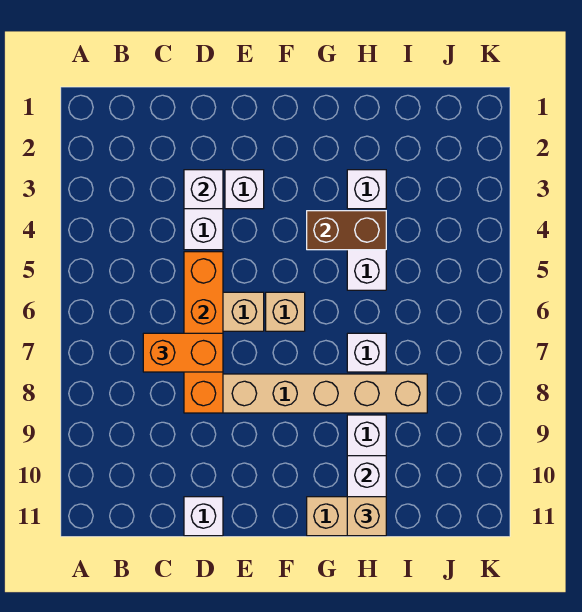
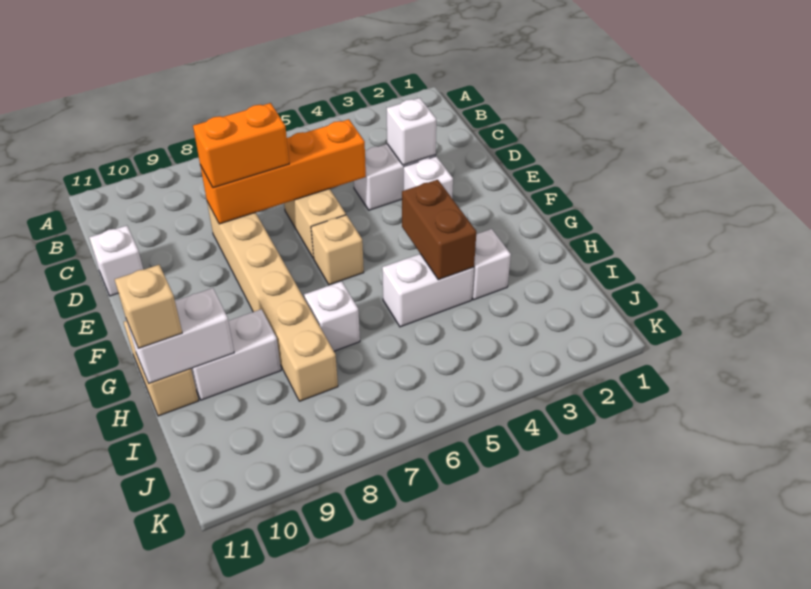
orange 1x2 brick [143,333,223,372] -> orange 1x2 brick turned to [193,103,289,188]

